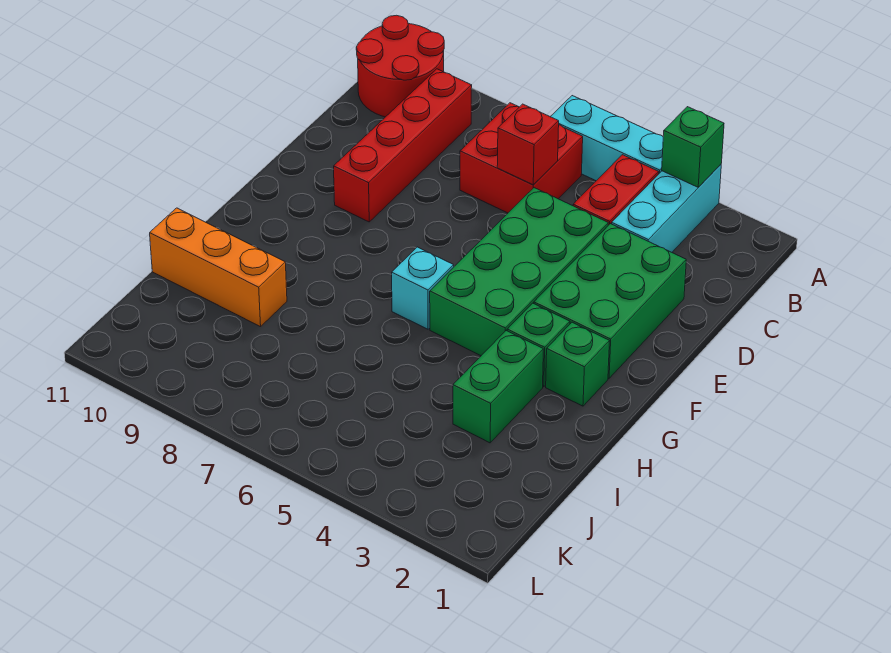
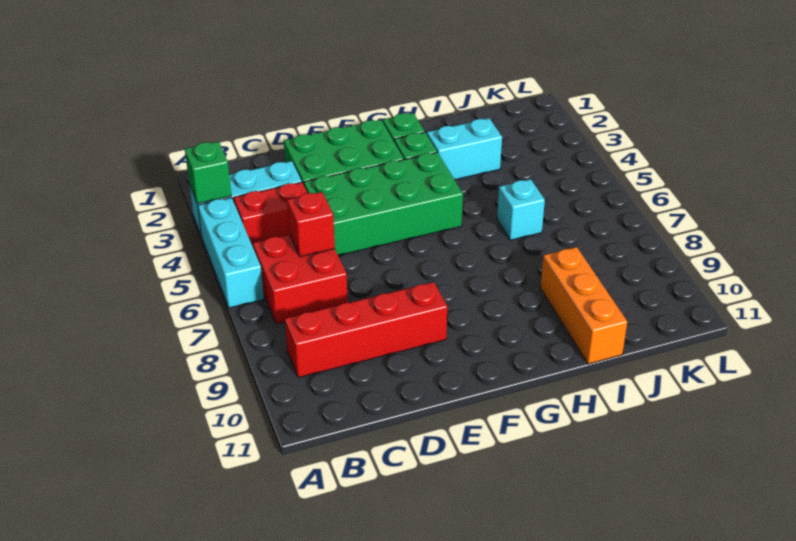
red 2x2 round brick [356,15,444,117] -> none
cyan 1x1 brick [392,247,454,329] -> cyan 1x1 brick moved to [497,179,545,240]
green 1x2 brick [453,331,543,443] -> cyan 1x2 brick [427,118,502,180]

